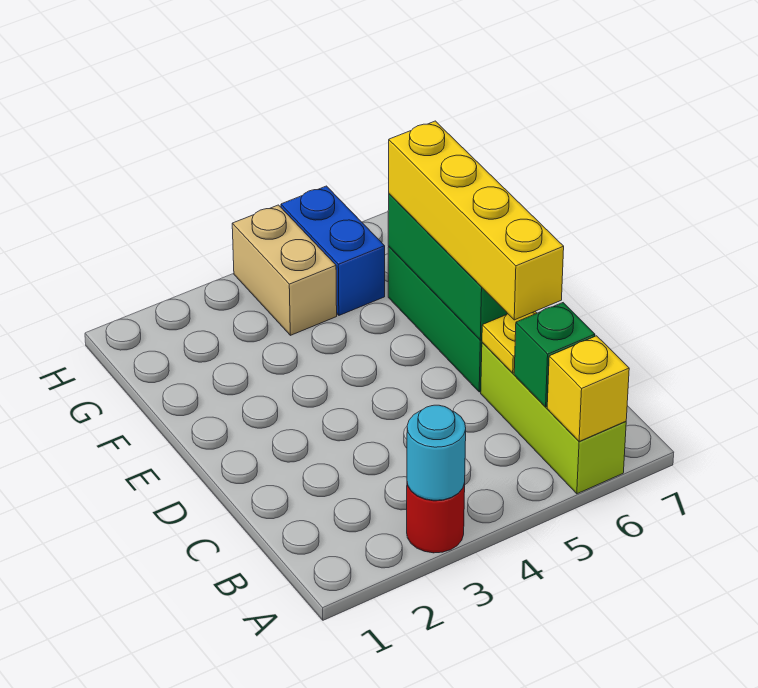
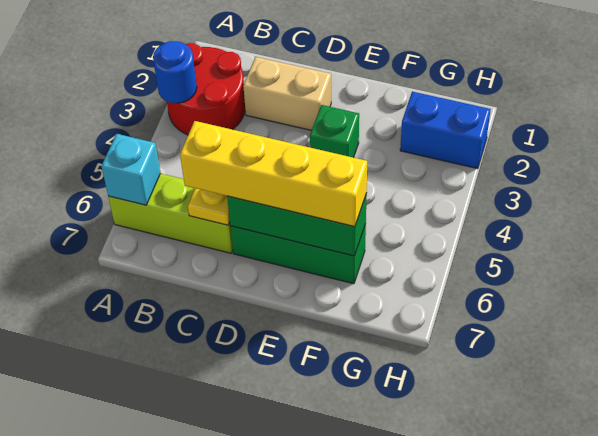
red 1x1 round brick [407,483,465,553] -> red 2x2 round brick [167,43,245,135]
cyan 1x1 round brick [407,405,466,500] -> blue 1x1 round brick [153,41,197,103]
yellow 1x1 brick [547,336,629,441] -> cyan 1x1 brick [101,134,160,205]
green 1x1 brick [514,303,595,407] -> green 1x1 brick moved to [310,105,359,158]
tan 1x2 brick [232,205,337,335] -> tan 1x2 brick moved to [243,57,331,131]
blue 1x2 brick [281,186,385,315] -> blue 1x2 brick moved to [400,92,491,169]

